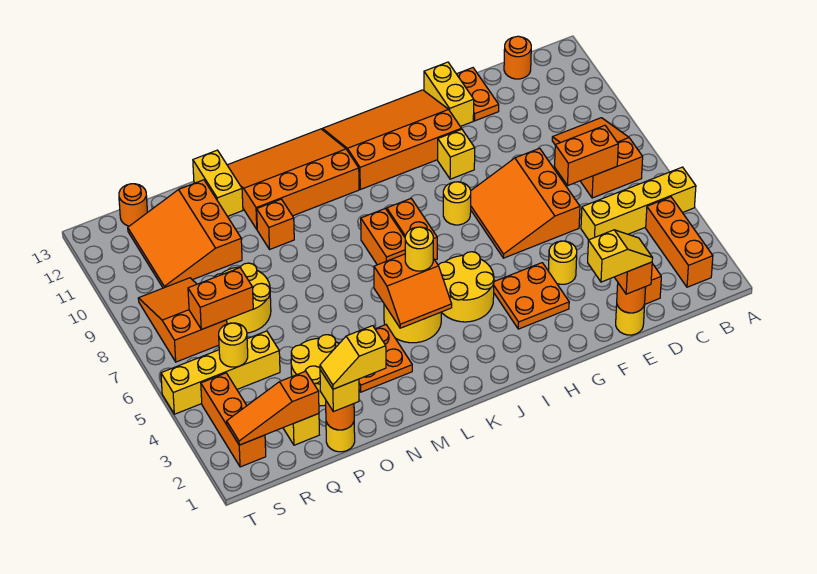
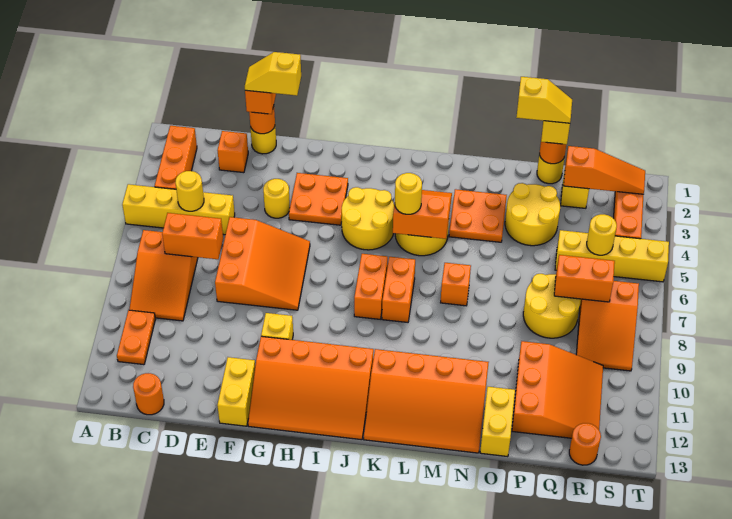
orange 1x2 plate [457,68,499,121] -> orange 1x2 plate moved to [117,310,155,365]
yellow 1x1 round brick [443,182,471,225] -> yellow 1x1 round brick moved to [175,171,204,211]
orange 1x1 brick [257,199,294,249] -> orange 1x1 brick moved to [441,263,471,306]

